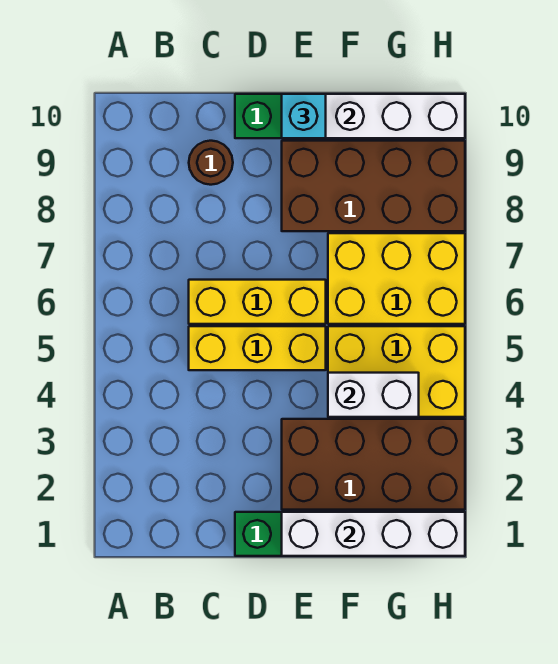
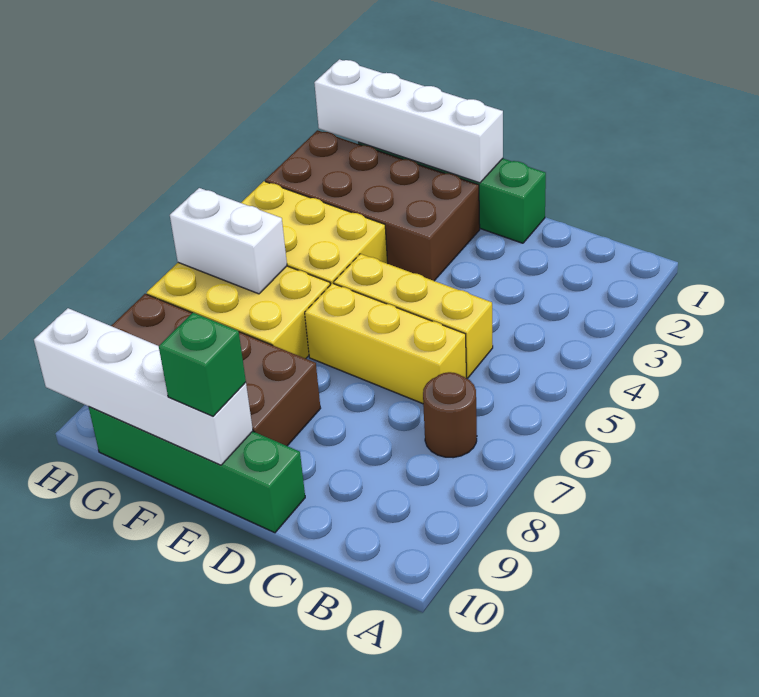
brown 1x1 round brick [189,141,233,185] -> brown 1x1 round brick moved to [423,372,477,458]
cyan 1x1 brick [282,94,326,138] -> green 1x1 brick [159,313,246,416]
white 1x2 brick [328,373,419,417] -> white 1x2 brick moved to [170,188,287,294]

